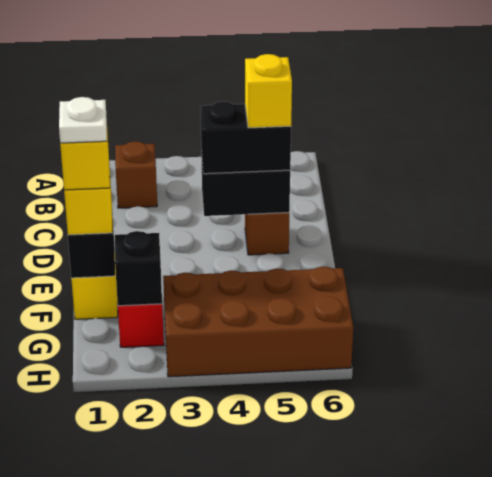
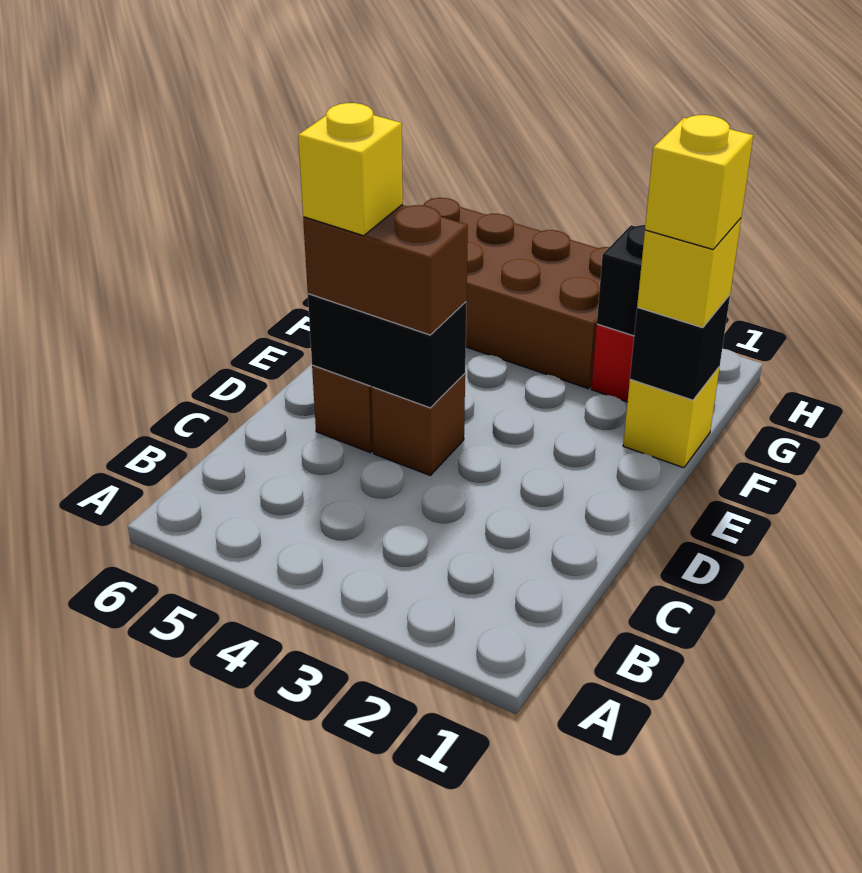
brown 1x1 brick [115,141,157,208] -> brown 1x1 brick moved to [372,374,465,475]
black 1x2 brick [200,101,291,174] -> brown 1x2 brick [303,205,468,335]
white 1x1 plate [59,97,107,143] -> none

